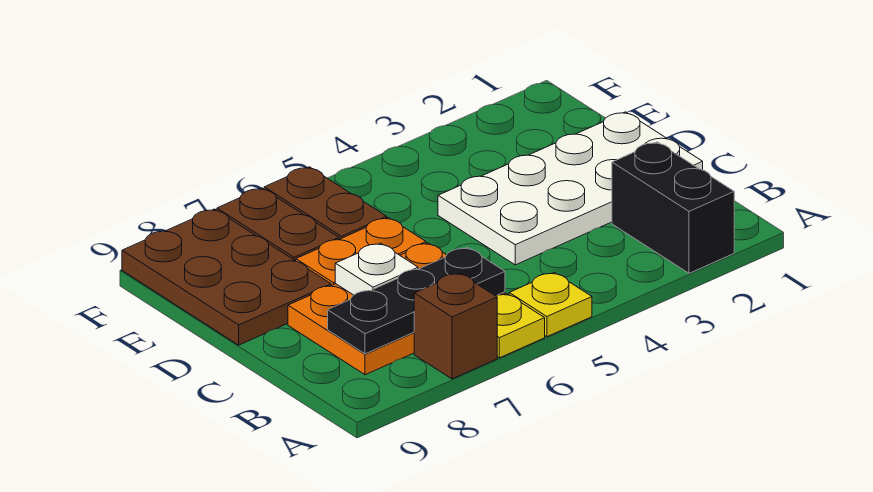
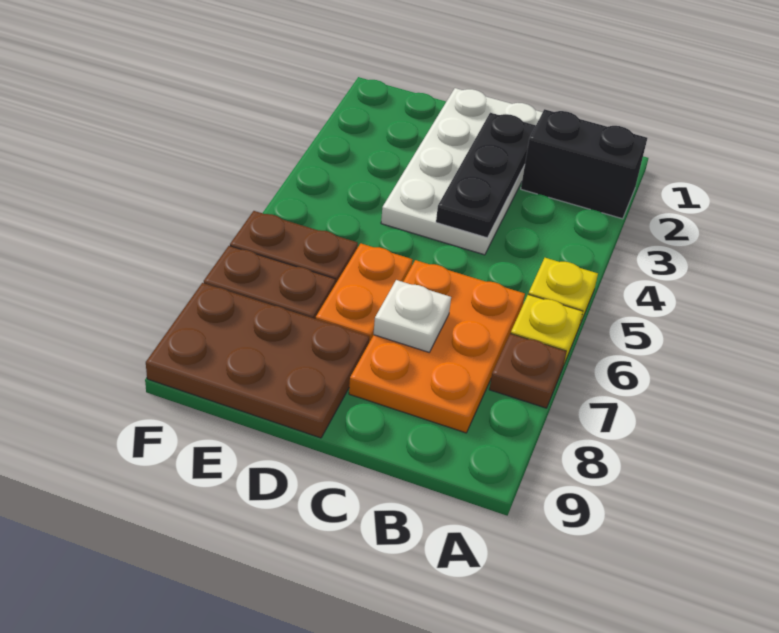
brown 1x1 brick [414,273,497,379] -> brown 1x1 plate [489,334,567,408]
black 1x3 plate [328,247,505,354] -> black 1x3 plate moved to [436,113,536,238]

